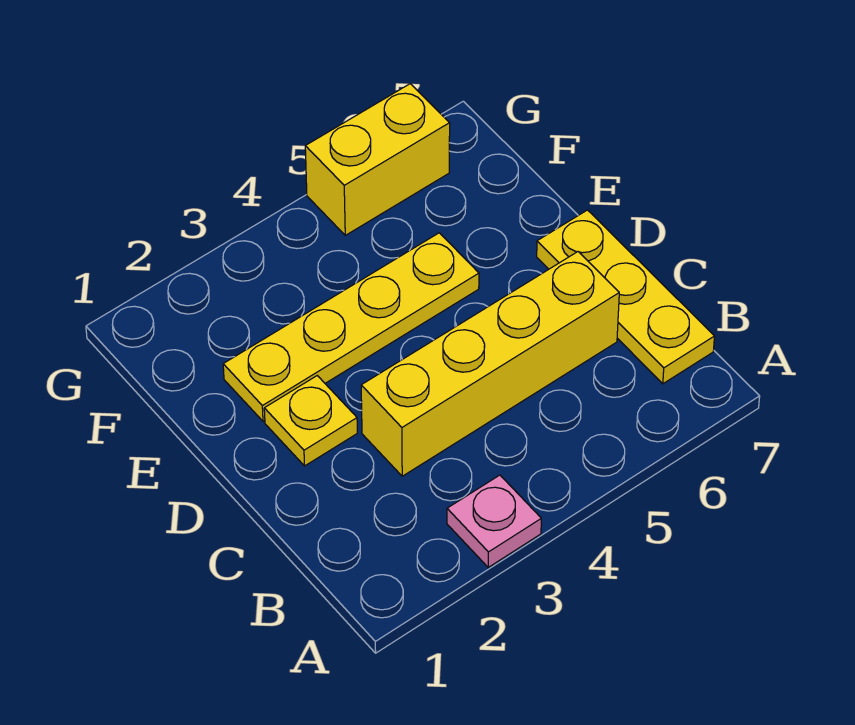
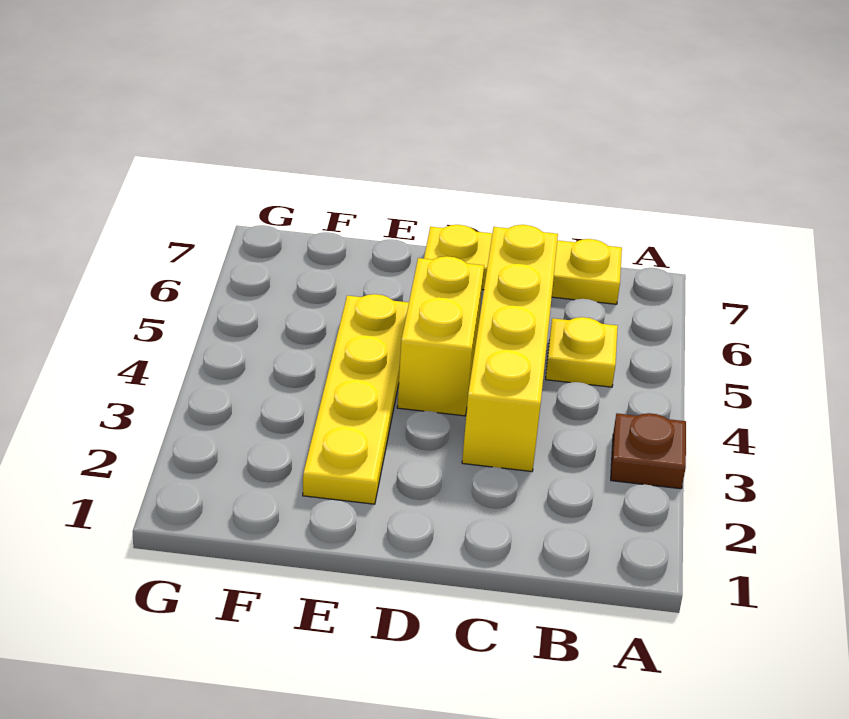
pink 1x1 plate [447,475,541,567] -> brown 1x1 plate [611,413,686,489]
yellow 1x1 plate [264,376,357,466] -> yellow 1x1 plate moved to [546,317,618,387]
yellow 1x2 brick [305,84,450,235] -> yellow 1x2 brick moved to [397,256,484,416]

